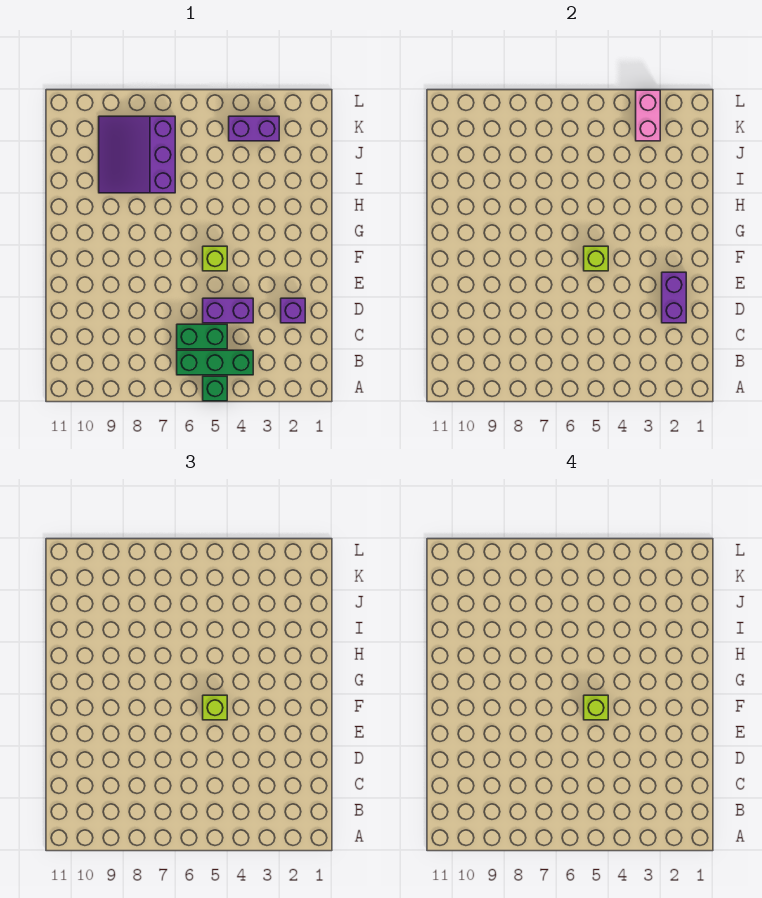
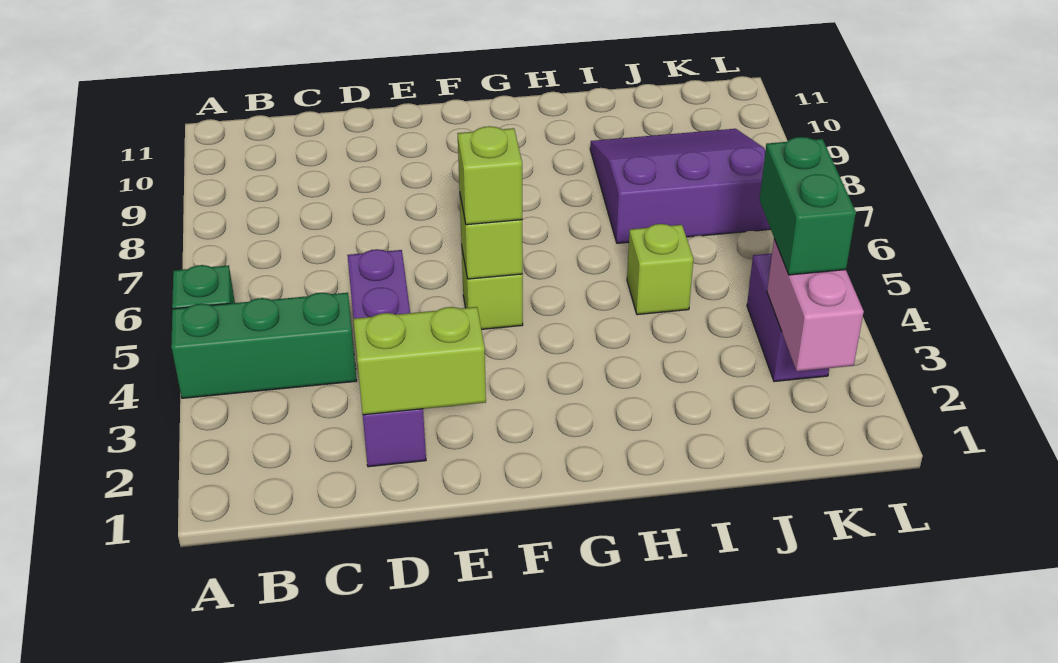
green 1x3 brick [177,350,253,375] -> green 1x3 brick turned to [171,293,357,398]
green 1x2 brick [177,324,227,349] -> green 1x2 brick moved to [760,137,856,275]
purple 1x2 brick [662,272,686,323] -> lime 1x2 brick [353,307,486,415]
lime 1x1 brick [584,695,608,720] -> lime 1x1 brick moved to [627,224,693,315]
pink 1x2 brick [636,90,660,141] -> pink 1x2 brick turned to [767,239,864,371]

